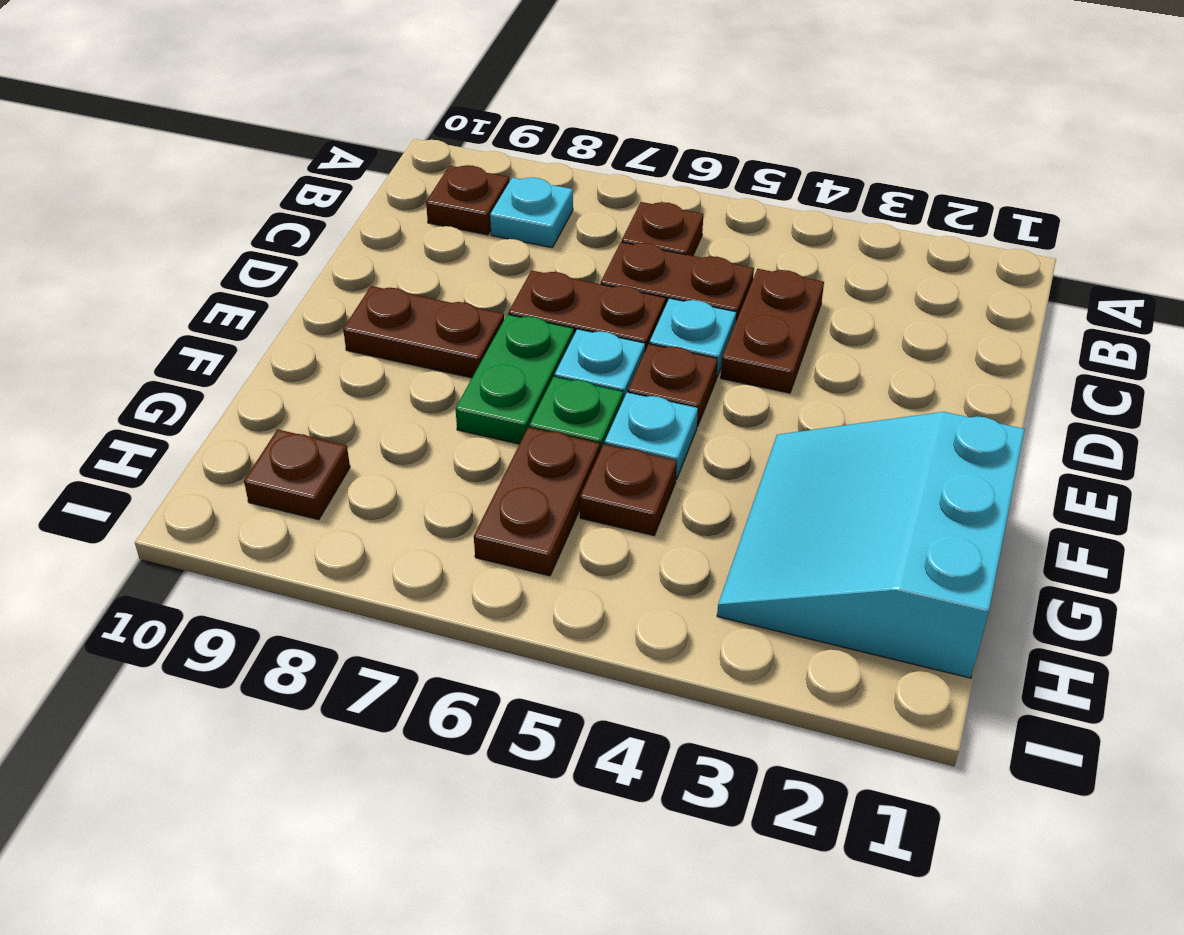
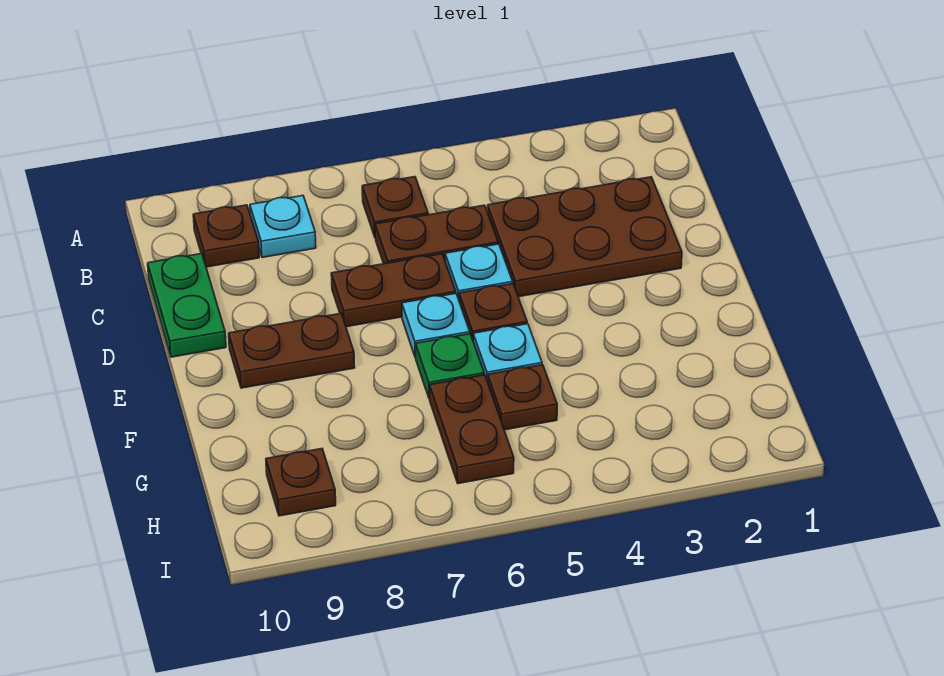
brown 1x2 plate [721,269,824,393] -> brown 2x3 plate [488,177,682,297]
green 1x2 plate [455,314,574,444] -> green 1x2 plate moved to [148,253,226,357]
cyan 3x3 slope [717,412,1025,678] -> none

